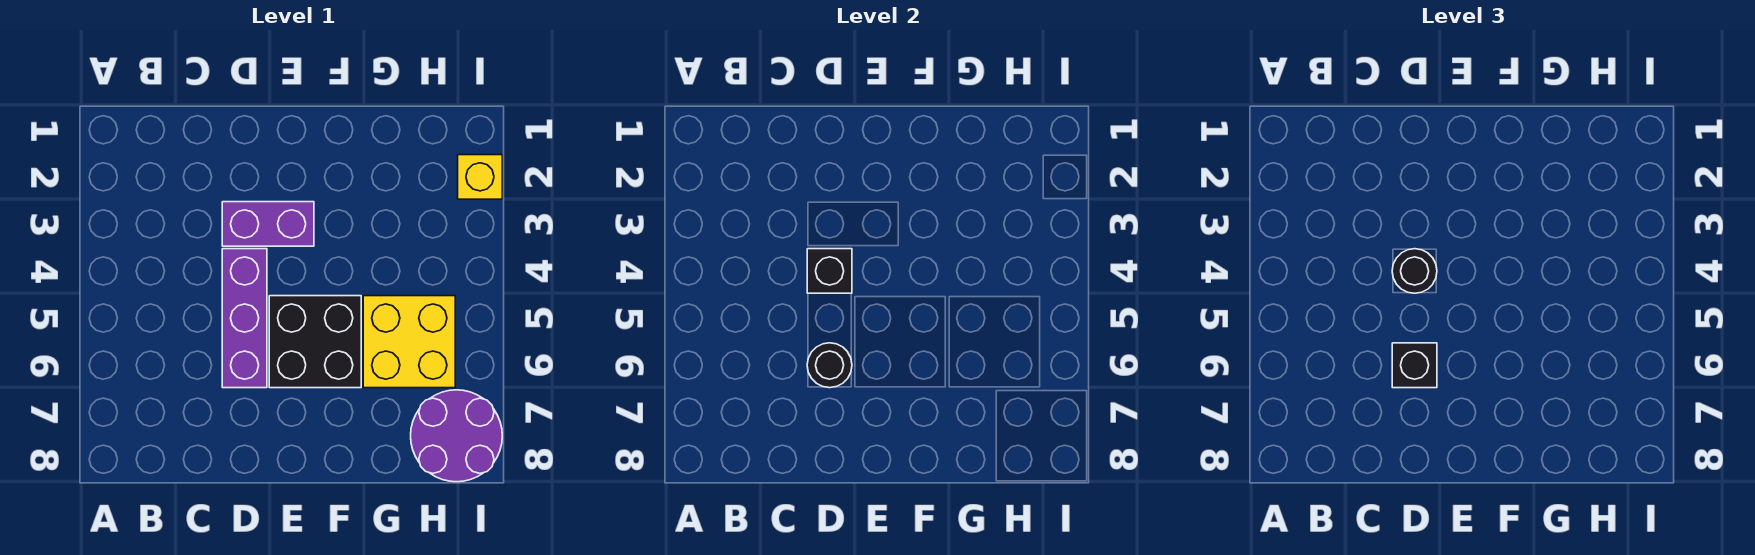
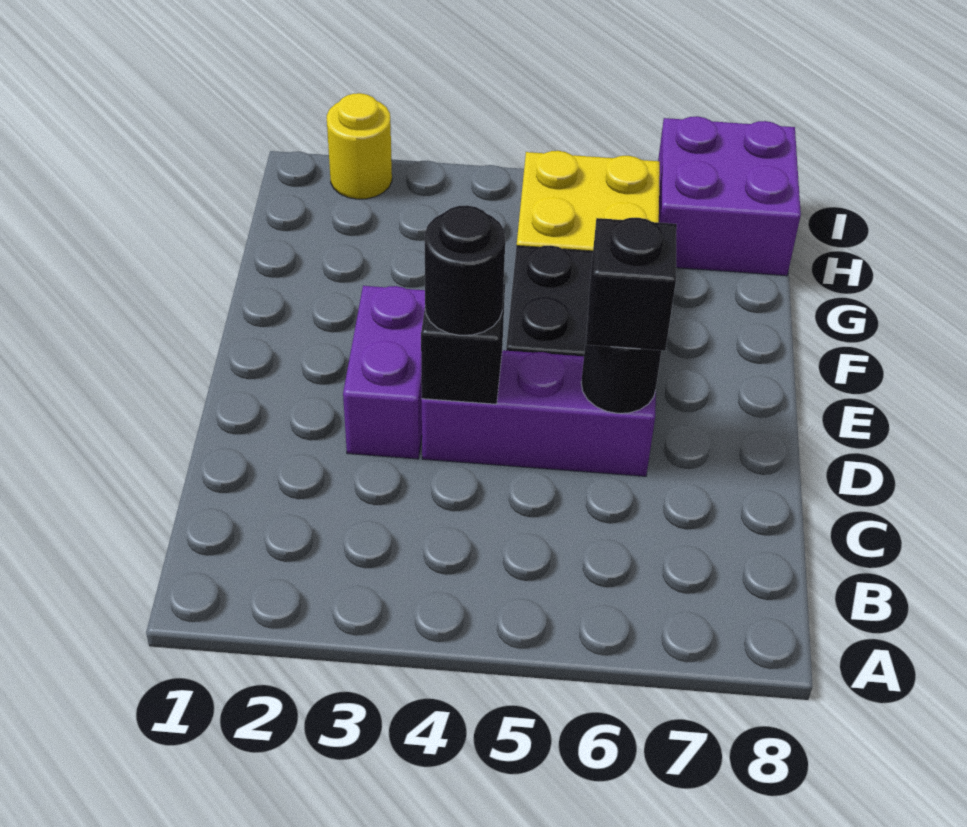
purple 2x2 round brick [411,390,502,482] -> purple 2x2 brick [658,116,801,276]
yellow 1x1 brick [458,155,502,199] -> yellow 1x1 round brick [327,93,392,199]

